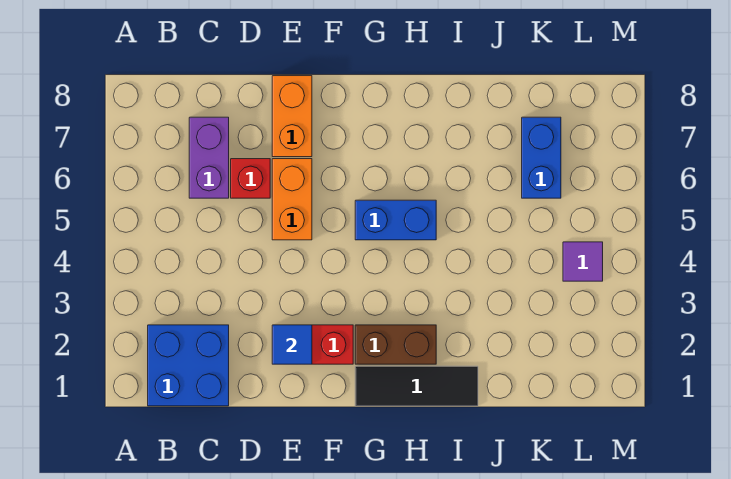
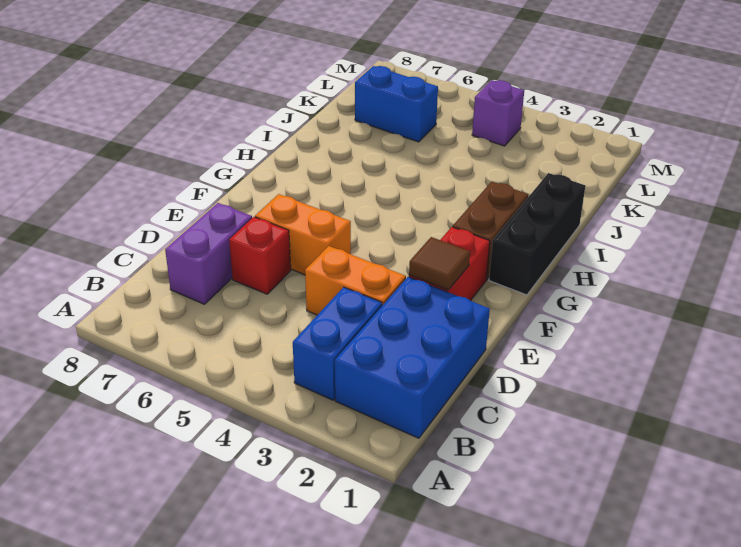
blue 2x2 brick [148,325,229,406] -> blue 2x3 brick [335,277,490,438]
purple 1x2 brick [189,117,229,198] -> purple 1x2 brick turned to [165,203,252,304]
blue 1x1 tile [272,325,312,364] -> brown 1x1 tile [409,237,470,290]
orange 1x2 brick [272,76,312,157] -> orange 1x2 brick moved to [305,246,406,315]
black 1x3 tile [355,366,478,406] -> black 1x3 brick [489,173,585,295]
blue 1x2 brick [355,200,436,240] -> blue 1x2 brick moved to [293,287,382,400]
purple 1x1 tile [563,242,603,281] -> purple 1x1 brick [472,80,524,146]

